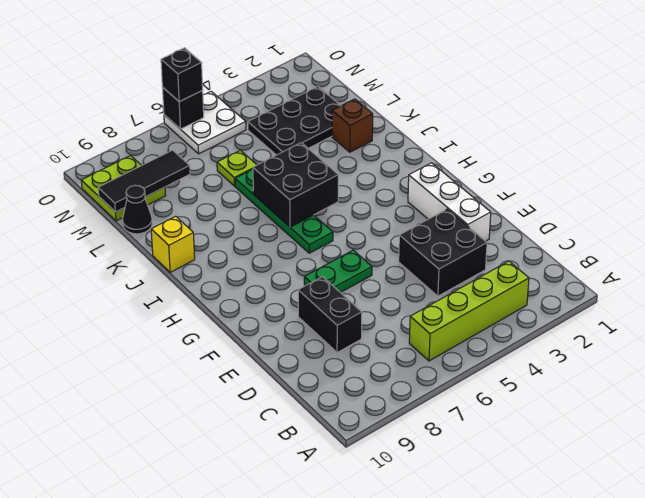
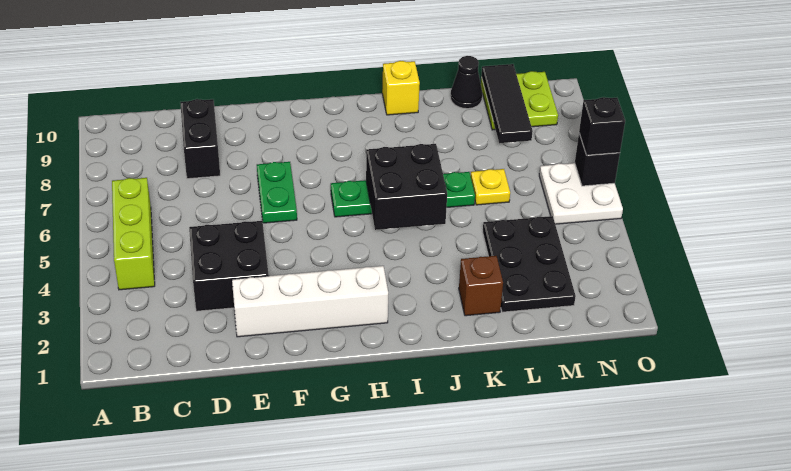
lime 1x4 brick [409,261,529,361] -> lime 1x3 brick [112,178,155,290]
black 1x2 brick [298,277,362,353] -> black 1x2 brick turned to [180,99,220,179]
white 1x3 brick [408,163,491,241] -> white 1x4 brick [232,266,388,337]
lime 1x1 plate [217,150,256,186] -> yellow 1x1 plate [471,169,510,205]

